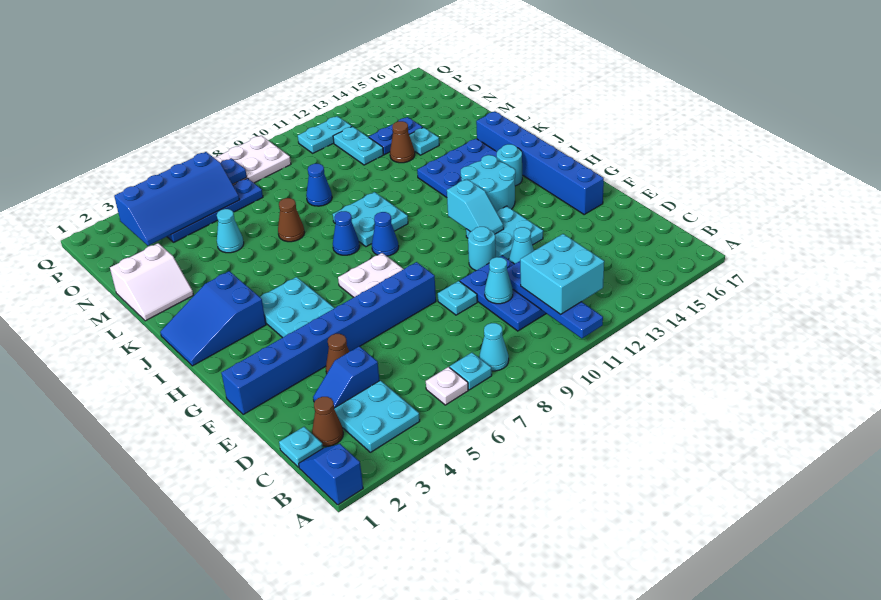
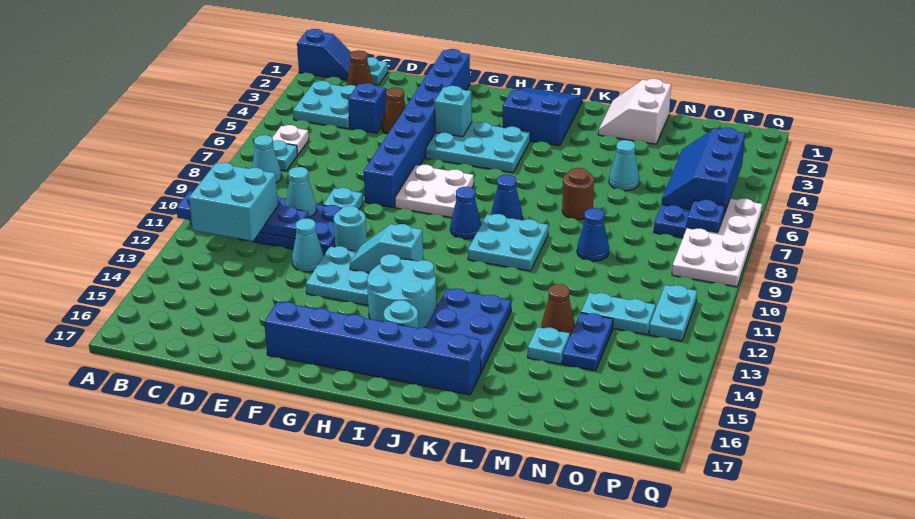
none -> cyan 1x1 brick [435,86,472,137]
brown 1x1 cone [278,198,305,242] -> brown 1x1 round brick [562,168,594,220]
blue 2x4 slope [114,152,239,246] -> blue 2x3 slope [662,128,745,214]

